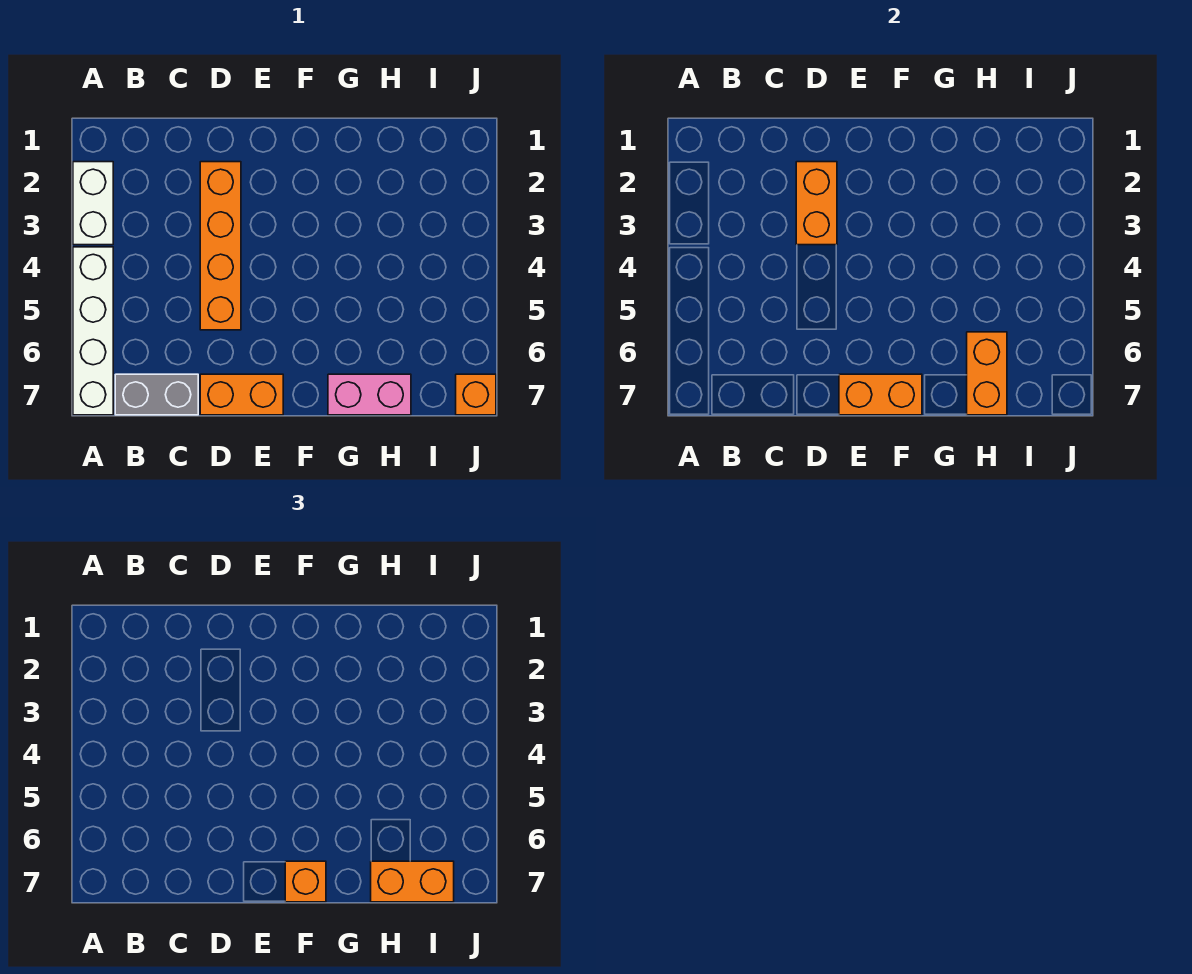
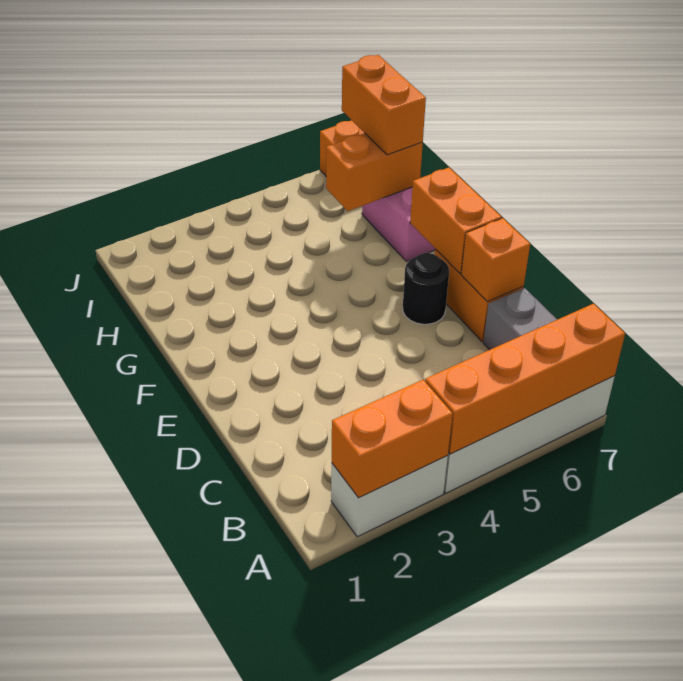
orange 1x4 brick [200,162,241,330] -> orange 1x4 brick moved to [425,304,625,454]
orange 1x2 brick [796,162,837,245] -> orange 1x2 brick moved to [332,380,453,498]
none -> black 1x1 round brick [403,253,449,324]
orange 1x1 brick [285,861,326,902] -> orange 1x1 brick moved to [461,218,530,301]

